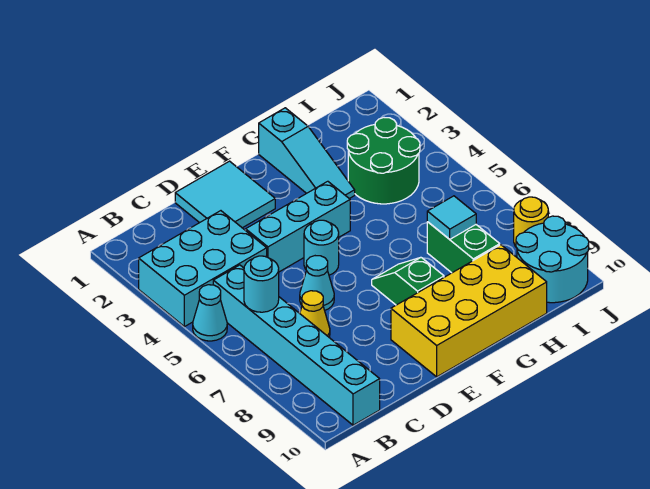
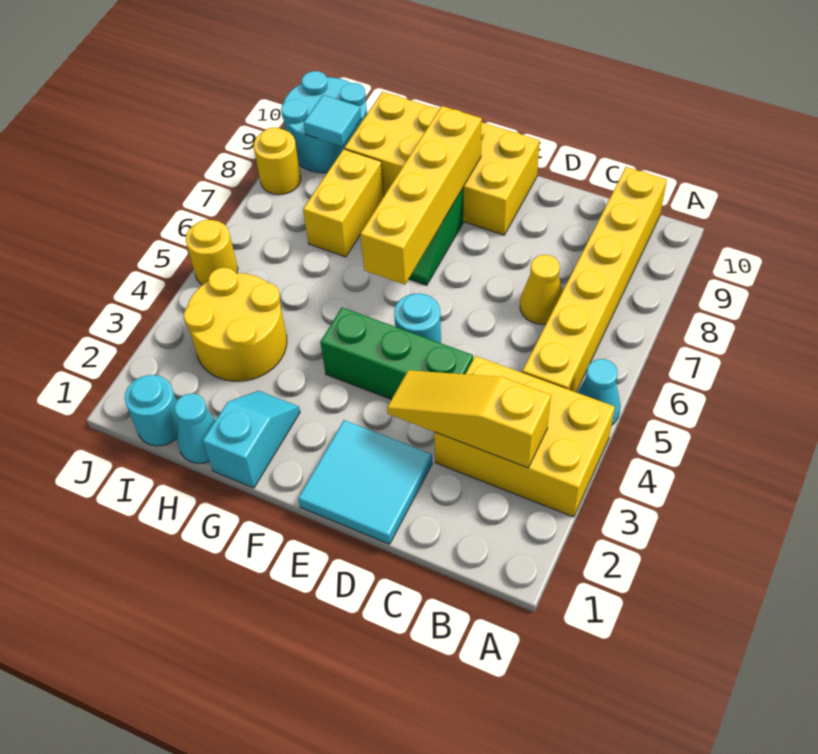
cyan 2x3 brick [139,211,267,327] -> yellow 2x3 brick [434,356,615,517]
none -> yellow 1x3 slope [387,370,551,468]
cyan 1x6 brick [213,265,380,425] -> yellow 1x6 brick [522,167,667,392]
cyan 1x1 round brick [244,256,279,312] -> cyan 1x1 round brick moved to [125,375,178,446]
cyan 1x3 brick [246,181,350,272] -> green 1x3 brick [320,308,473,399]
cyan 1x1 cone [300,256,334,310] -> cyan 1x1 cone moved to [175,394,216,463]
none -> yellow 1x4 brick [360,106,482,285]
cyan 1x3 slope [259,108,355,199] -> cyan 1x2 slope [203,391,300,488]
green 2x2 round brick [347,118,420,204] -> yellow 2x2 round brick [184,268,287,381]
green 1x2 brick [427,222,500,273] -> yellow 1x2 brick [303,149,384,257]
cyan 1x1 tile [427,196,476,239] -> cyan 1x1 tile moved to [304,95,361,146]
none -> yellow 1x1 round brick [186,220,238,285]

